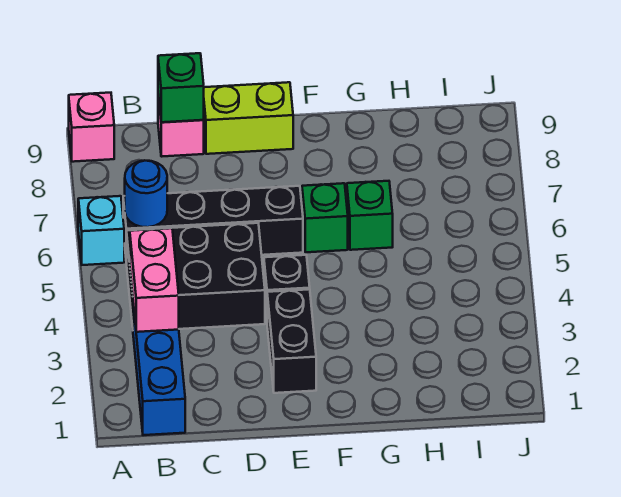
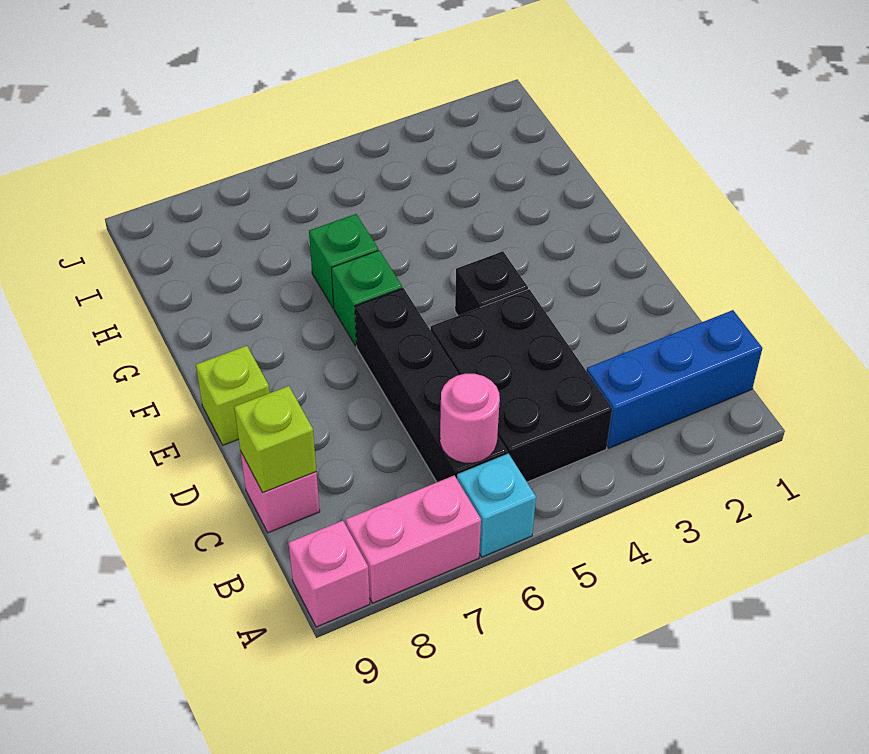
pink 1x2 brick [130,228,179,332] -> pink 1x2 brick moved to [346,475,481,603]
blue 1x1 round brick [125,161,167,227] -> pink 1x1 round brick [440,374,500,463]
green 1x1 brick [158,53,204,122] -> lime 1x1 brick [234,386,316,492]
lime 1x2 brick [204,82,293,154] -> lime 1x1 brick [196,346,269,445]
black 1x2 brick [267,289,316,393] -> none

